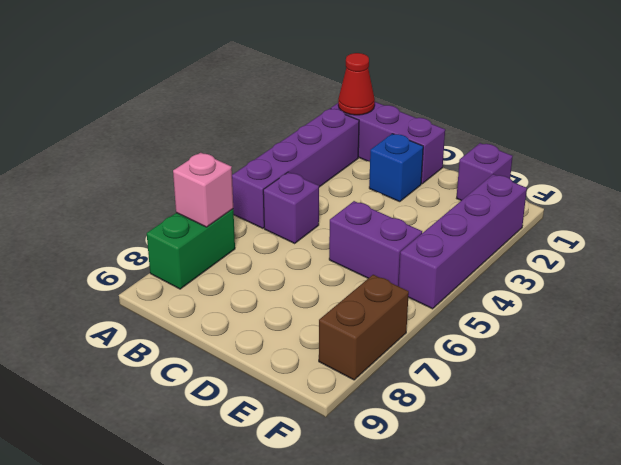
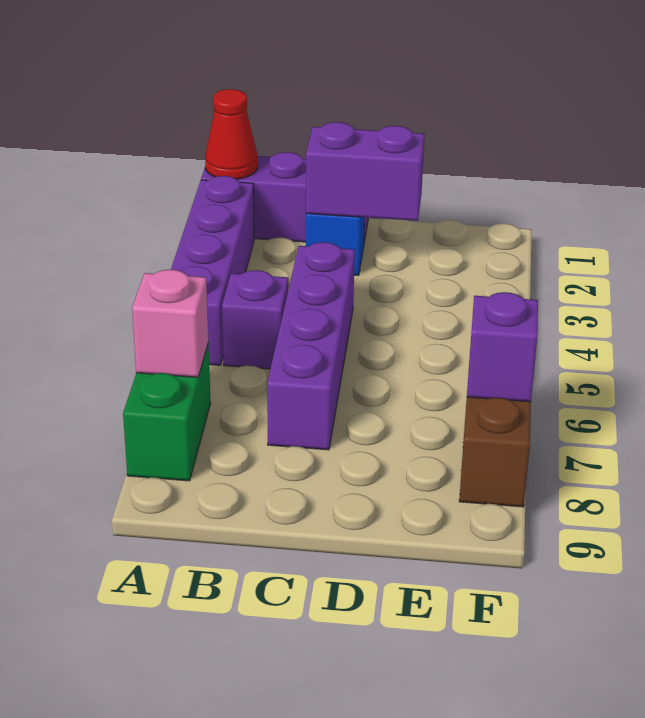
purple 1x2 brick [329,201,422,286] -> purple 1x2 brick moved to [306,122,424,221]
purple 1x1 brick [457,143,513,200] -> purple 1x1 brick moved to [467,292,538,402]
purple 1x4 brick [399,174,527,309] -> purple 1x4 brick moved to [267,242,355,450]

